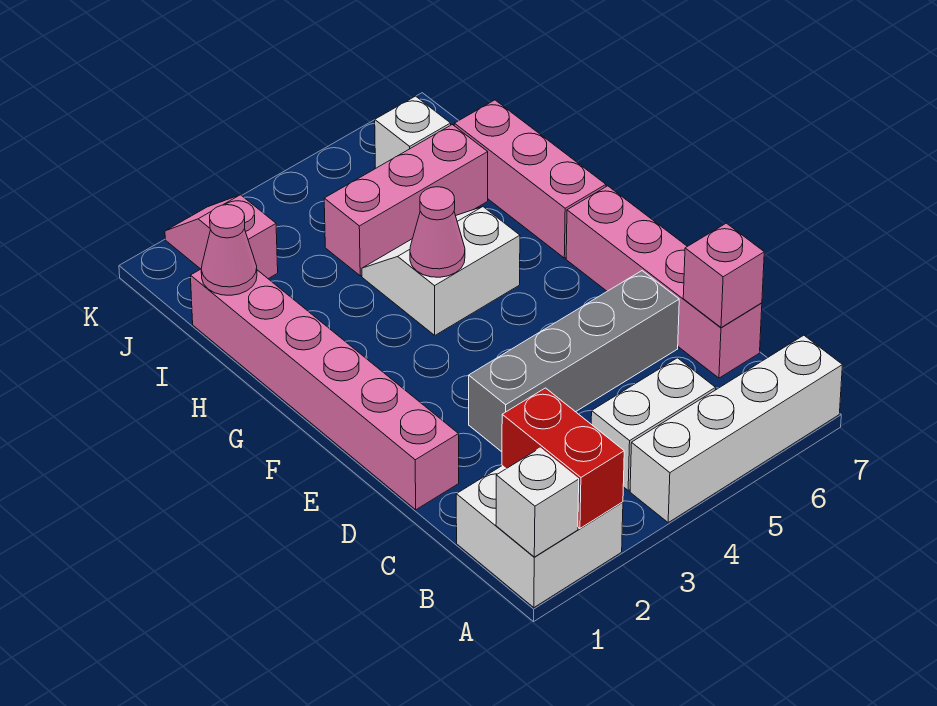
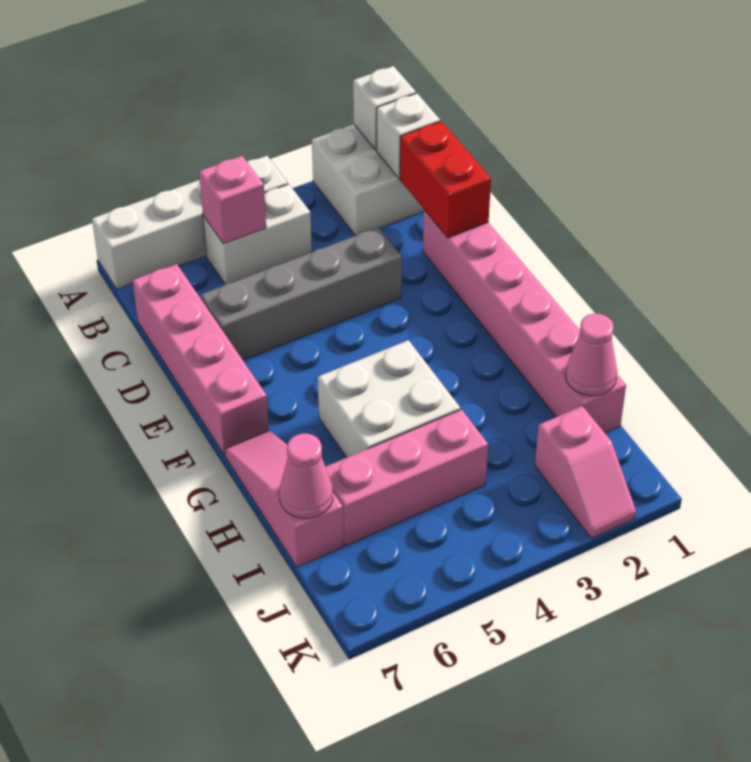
red 1x2 brick [502,388,624,528] -> red 1x2 brick moved to [400,121,491,238]
pink 1x1 brick [683,223,764,328] -> pink 1x1 brick moved to [199,156,266,244]
white 2x2 slope [362,207,520,335] -> white 2x2 brick [318,340,460,457]
pink 1x1 cone [410,187,465,277] -> pink 1x1 cone moved to [279,434,333,518]
pink 1x3 brick [454,100,606,258] -> pink 1x3 slope [225,431,343,567]
white 1x1 brick [375,96,451,168] -> white 1x1 brick moved to [377,93,440,178]

